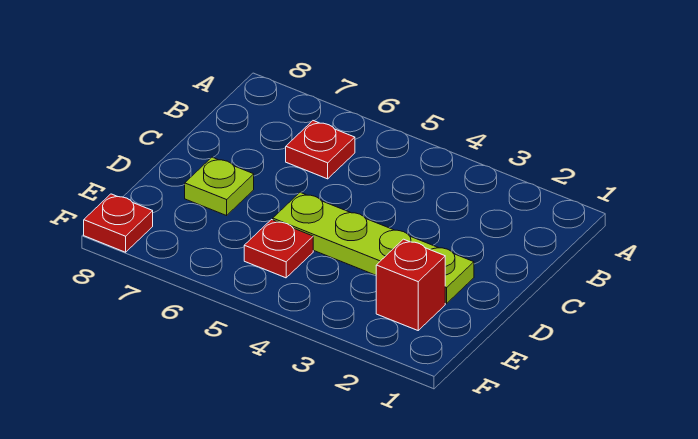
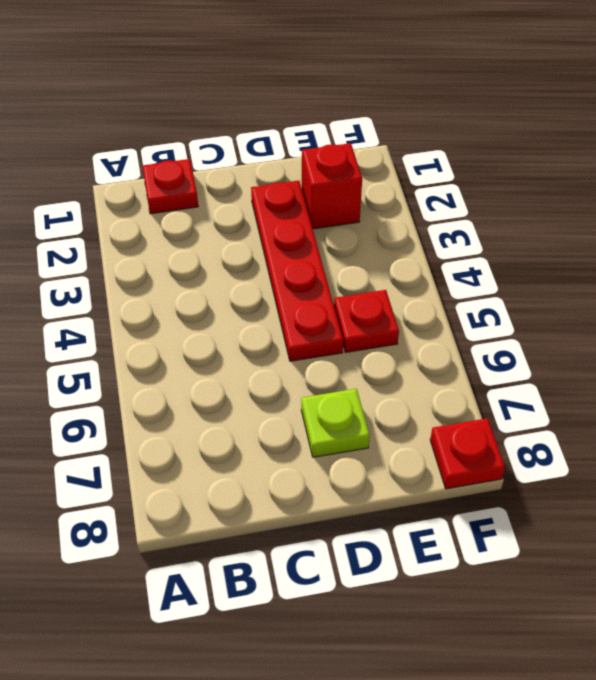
red 1x1 plate [286,121,355,179] -> red 1x1 plate moved to [142,159,198,214]
lime 1x4 plate [273,192,474,303] -> red 1x4 plate [251,181,343,361]

